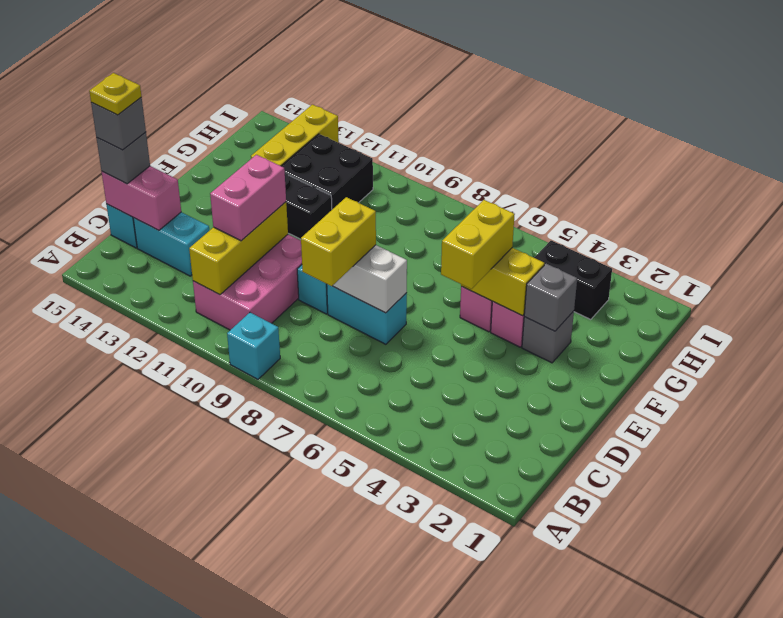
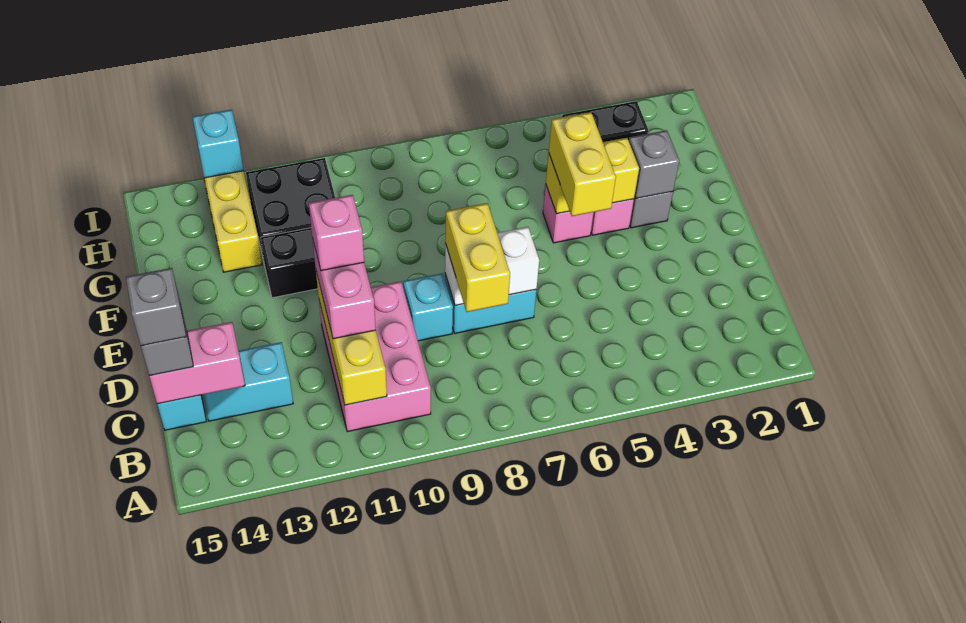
cyan 1x1 brick [227,313,280,379] -> cyan 1x1 brick moved to [192,110,243,178]
cyan 1x2 brick [133,212,209,276] -> cyan 1x2 slope [203,342,293,421]
yellow 1x1 plate [89,73,142,115] -> none
none -> pink 1x1 brick [309,195,364,271]

